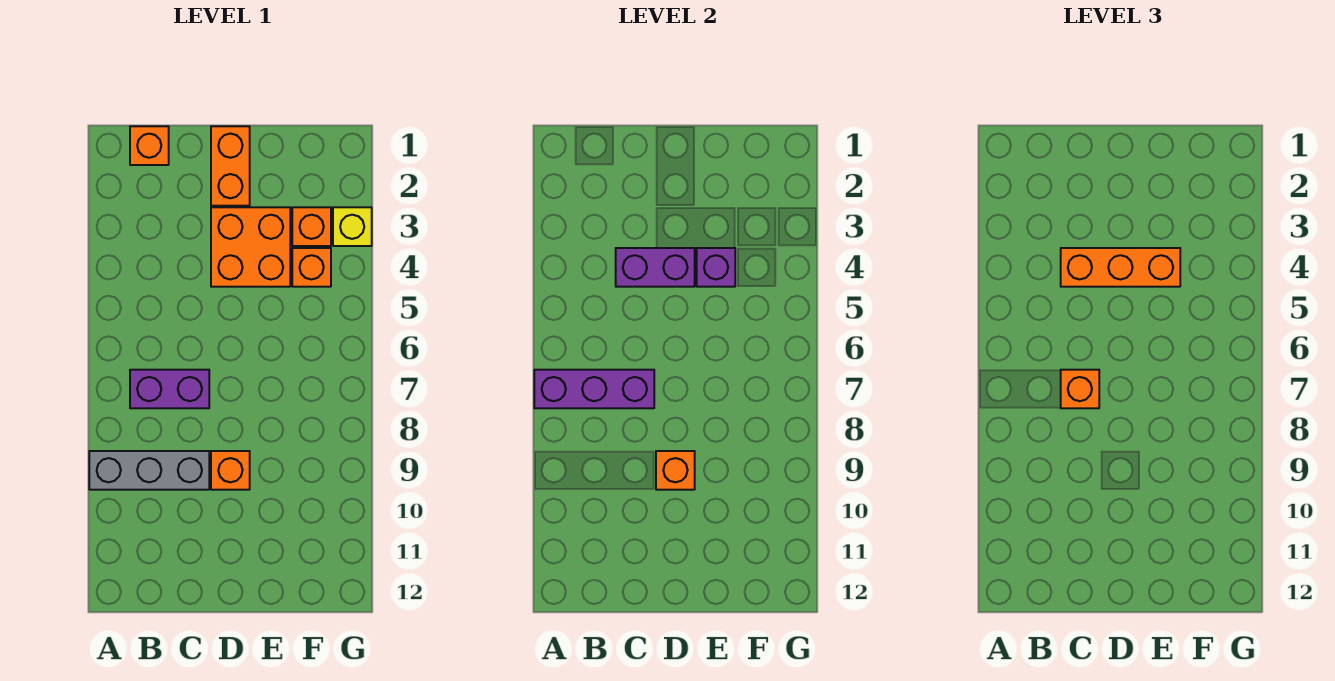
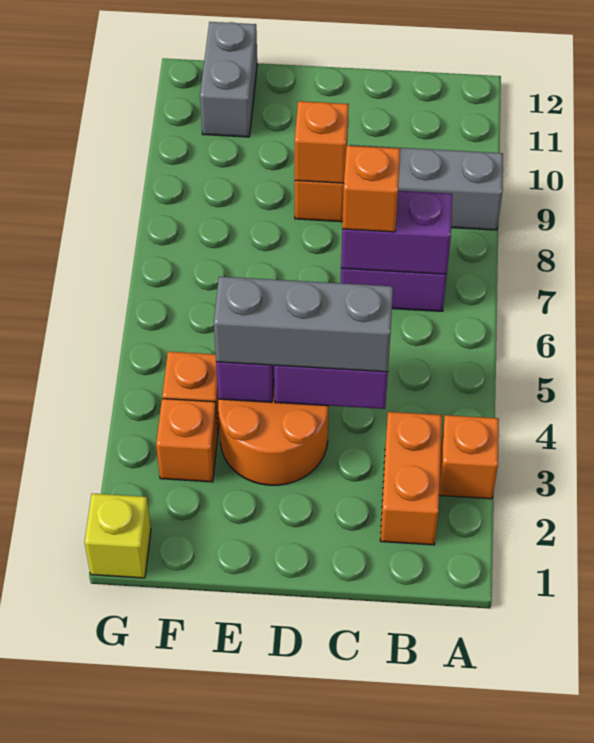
purple 1x3 brick [534,370,654,408] -> purple 1x2 brick [341,191,452,274]
orange 1x1 brick [130,126,169,165] -> orange 1x1 brick moved to [439,415,499,499]
orange 1x3 brick [1061,248,1180,287] -> grey 1x3 brick [214,277,393,372]
orange 1x2 brick [211,126,250,206] -> orange 1x2 brick moved to [380,412,442,545]
orange 2x2 brick [211,207,290,287] -> orange 2x2 round brick [218,385,329,485]
none -> grey 1x2 brick [200,22,257,137]
yellow 1x1 brick [333,207,372,246] -> yellow 1x1 brick moved to [85,494,151,578]

